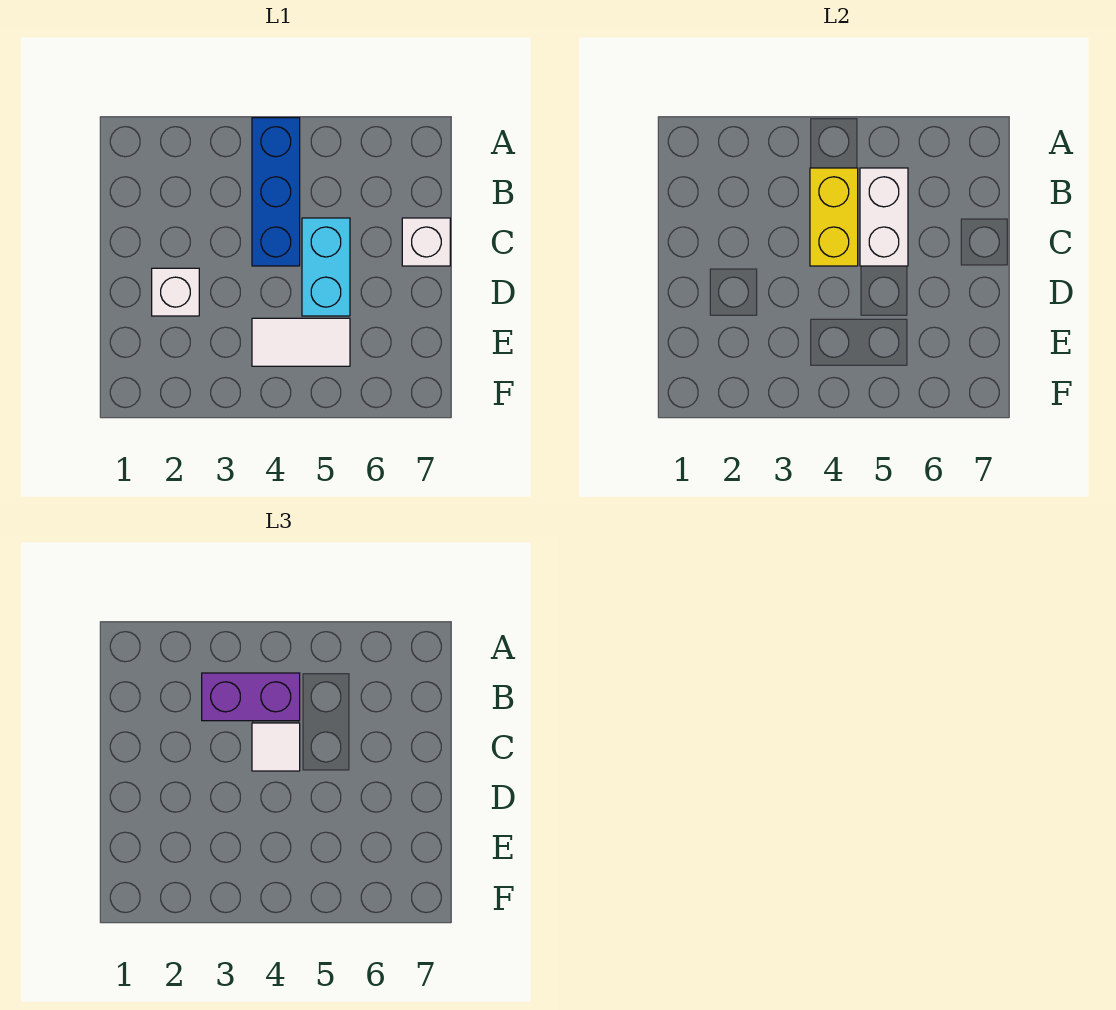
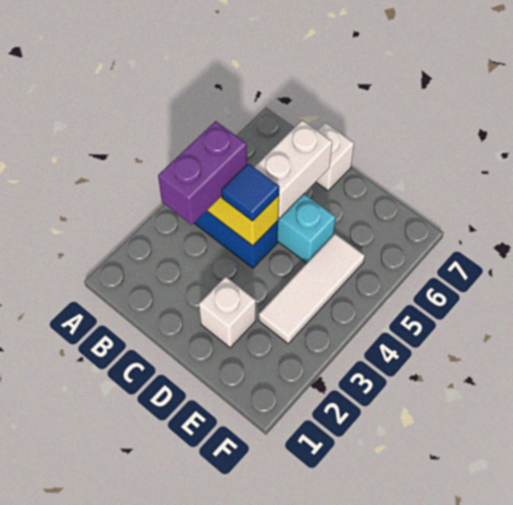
white 1x2 brick [860,168,908,266] -> white 1x2 brick turned to [254,120,332,218]
white 1x1 tile [252,723,300,771] -> blue 1x1 tile [222,164,279,221]
white 1x2 tile [252,318,350,366] -> white 1x3 tile [259,234,365,344]

